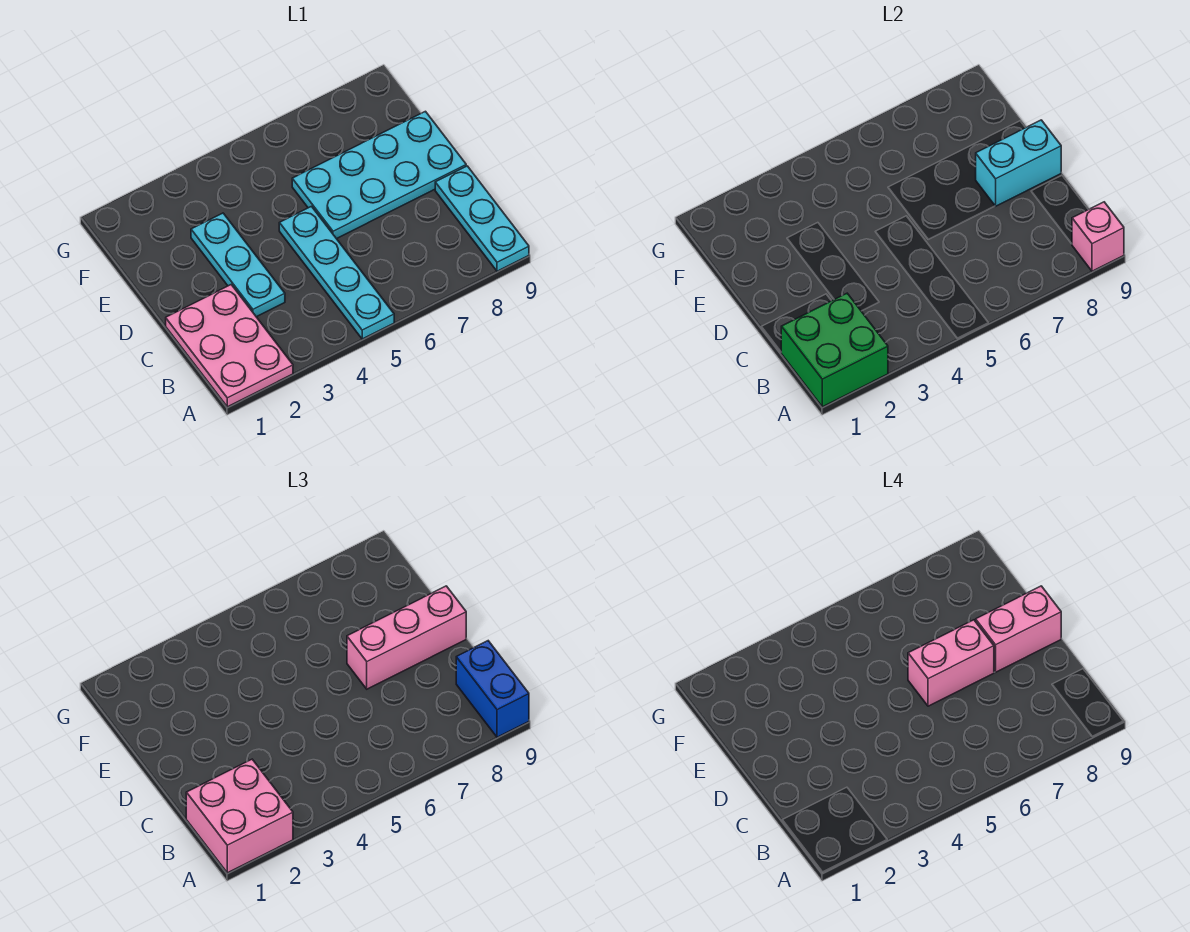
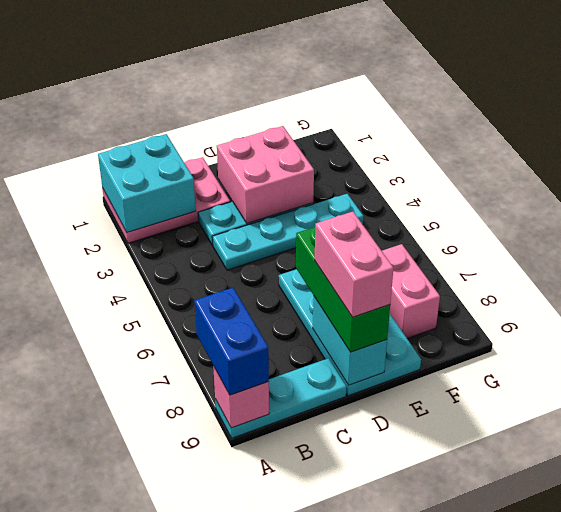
green 2x2 brick [781,293,888,407] -> cyan 2x2 brick [98,134,196,232]
pink 2x2 brick [186,759,293,873] -> pink 2x2 brick moved to [217,126,314,223]
cyan 1x4 plate [279,206,394,339] -> cyan 1x4 plate moved to [212,194,363,270]
blue 1x2 brick [456,641,529,737] -> blue 1x2 brick turned to [194,288,269,395]
pink 1x2 brick [908,620,994,706] -> pink 1x2 brick moved to [382,244,440,338]
pink 1x3 brick [347,586,466,689] -> green 1x3 brick [296,227,390,352]

